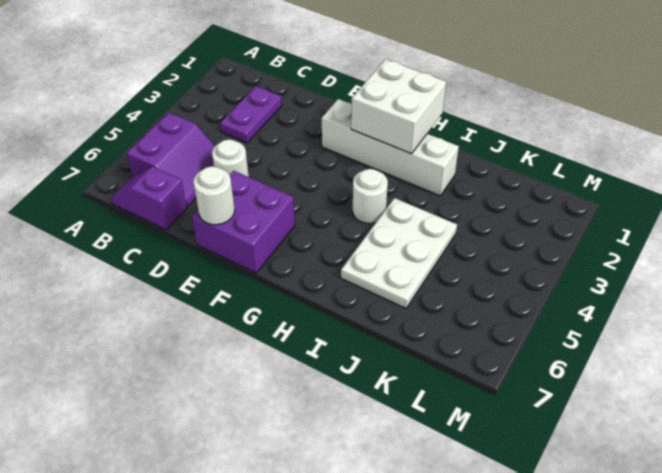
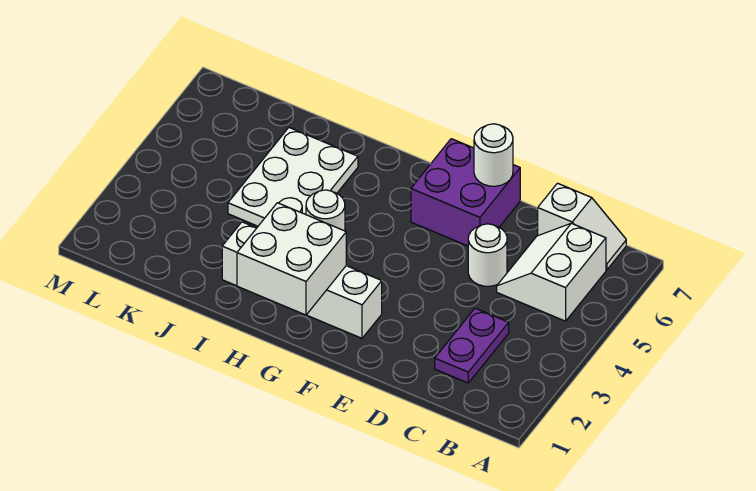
purple 2x2 slope [127,112,215,207] -> white 2x2 slope [497,223,606,321]
purple 1x2 slope [111,167,187,230] -> white 1x2 slope [538,183,626,270]

